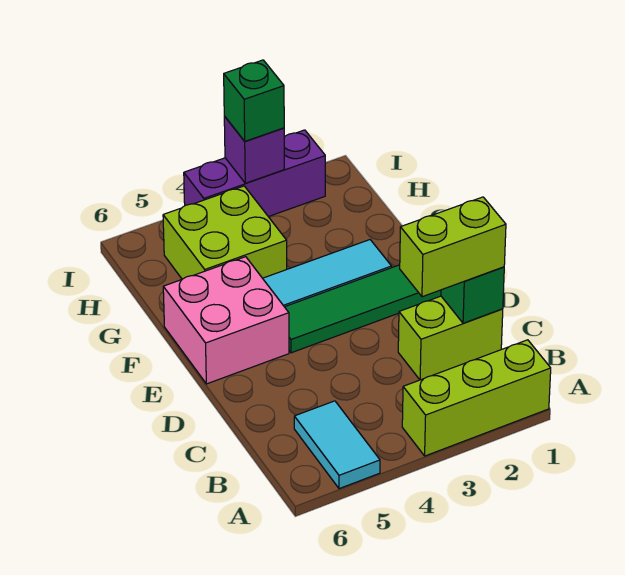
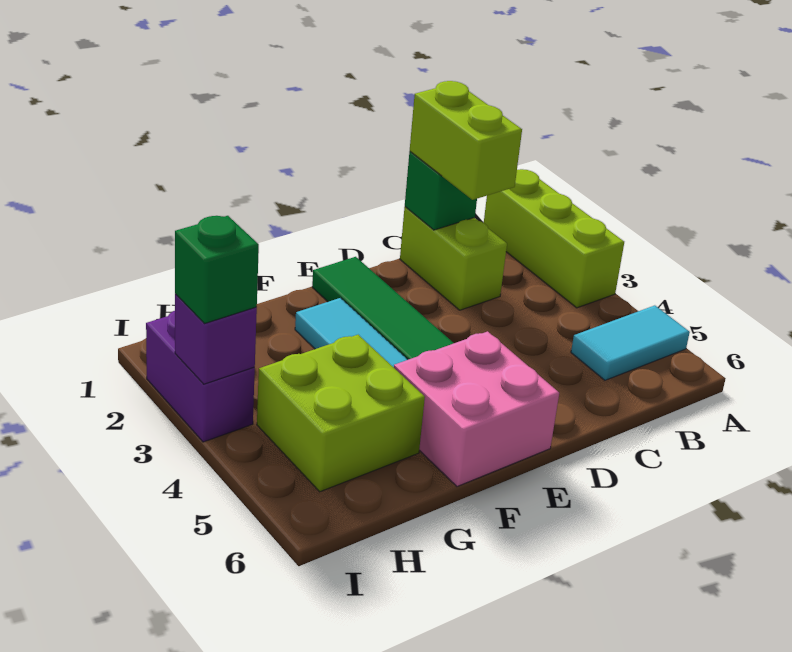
purple 1x3 brick [184,130,325,217] -> purple 1x2 brick [146,311,255,442]

